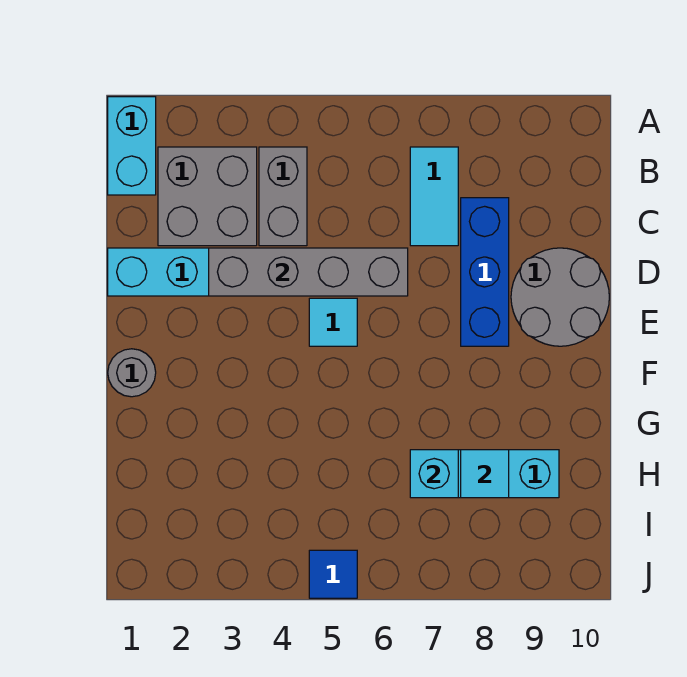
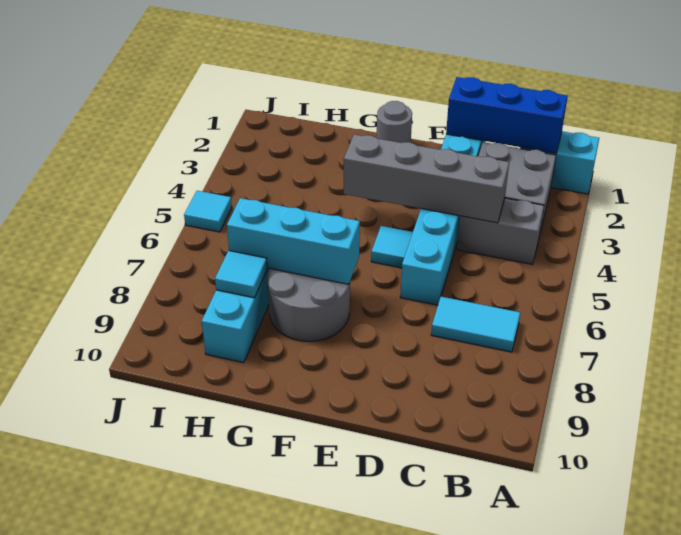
blue 1x3 brick [461,198,509,346] -> blue 1x3 brick moved to [446,77,568,153]
grey 1x4 brick [209,248,408,296] -> grey 1x4 brick turned to [344,134,509,223]
grey 2x2 round brick [511,248,609,346] -> grey 2x2 round brick moved to [268,269,350,342]
cyan 1x1 brick [410,450,458,498] -> cyan 1x3 brick [227,198,360,284]
blue 1x1 tile [309,550,357,598] -> cyan 1x1 tile [184,191,232,232]

